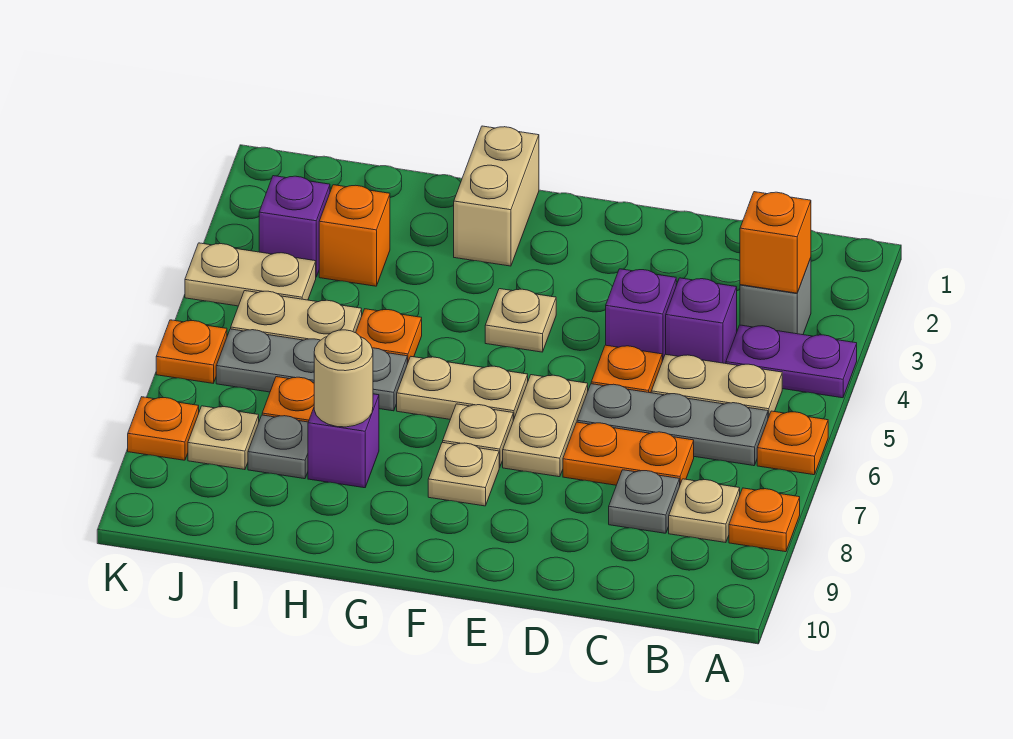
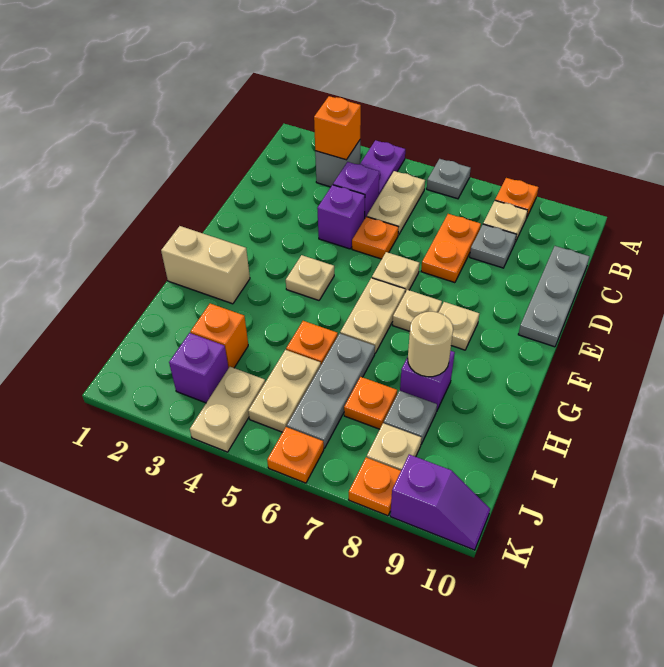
orange 1x1 plate [757,411,828,475] -> grey 1x1 plate [427,159,471,199]
grey 1x3 plate [577,384,768,466] -> grey 1x3 plate moved to [518,246,590,347]
tan 1x2 plate [503,375,588,477] -> tan 1x1 plate [372,252,420,293]
none -> purple 1x2 slope [390,455,490,550]

